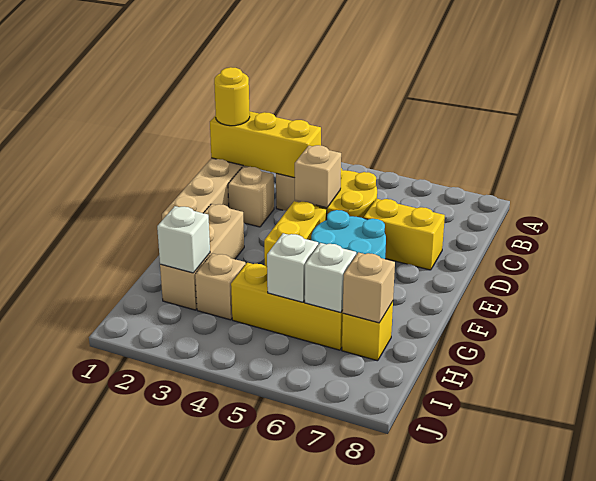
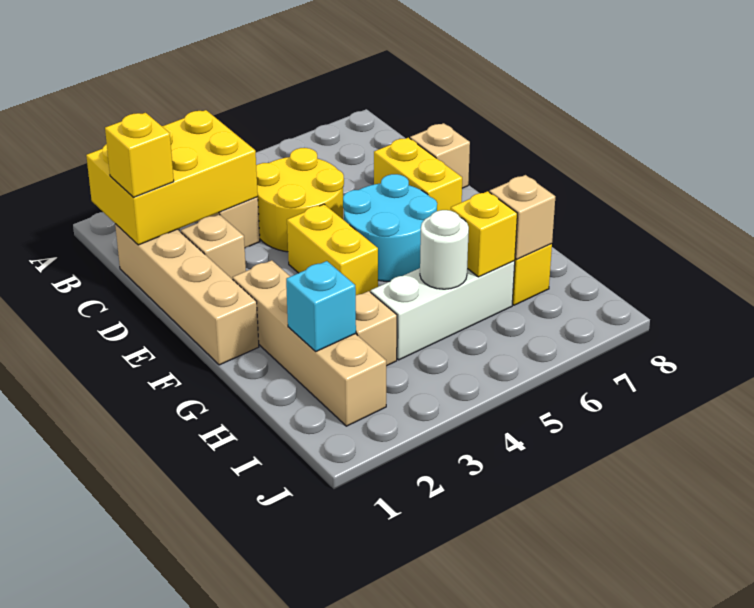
yellow 1x3 brick [210,111,321,178] -> yellow 2x3 brick [86,110,258,245]
yellow 1x1 round brick [214,67,250,126] -> yellow 1x1 brick [105,113,174,197]
tan 1x1 brick [295,145,341,208] -> tan 1x1 brick moved to [410,123,470,188]
yellow 1x2 brick [364,199,445,270] -> yellow 1x2 brick turned to [374,138,462,211]
tan 1x3 brick [160,204,244,310] -> tan 1x4 brick [233,260,386,426]
white 1x1 brick [157,206,210,273] -> cyan 1x1 brick [286,261,356,351]
yellow 1x3 brick [231,263,343,350] -> white 1x3 brick [371,261,515,360]
white 1x1 brick [267,233,318,302] -> white 1x1 round brick [420,210,469,289]
white 1x1 brick [305,243,356,313] -> yellow 1x1 brick [451,191,517,277]

